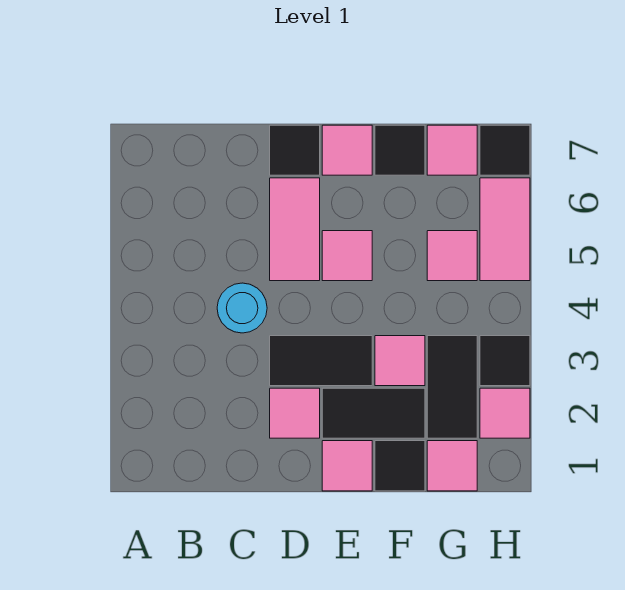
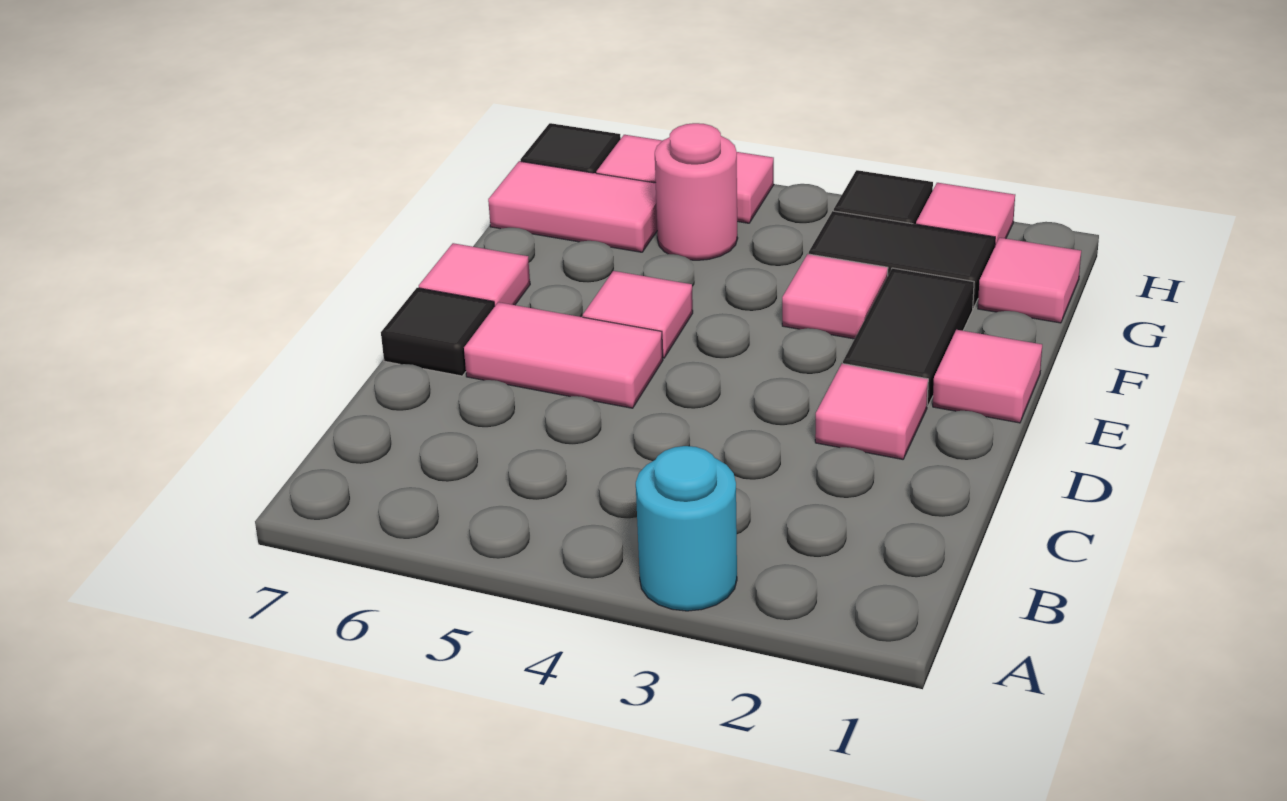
cyan 1x1 round brick [217,283,267,333] -> cyan 1x1 round brick moved to [636,446,737,611]
black 1x2 tile [270,336,372,386] -> none
black 1x1 tile [375,441,425,491] -> none
black 1x1 tile [375,125,425,175] -> none
pink 1x1 tile [427,231,477,281] -> pink 1x1 round brick [655,123,738,260]
pink 1x1 tile [427,125,477,175] -> pink 1x2 tile [488,161,657,252]

